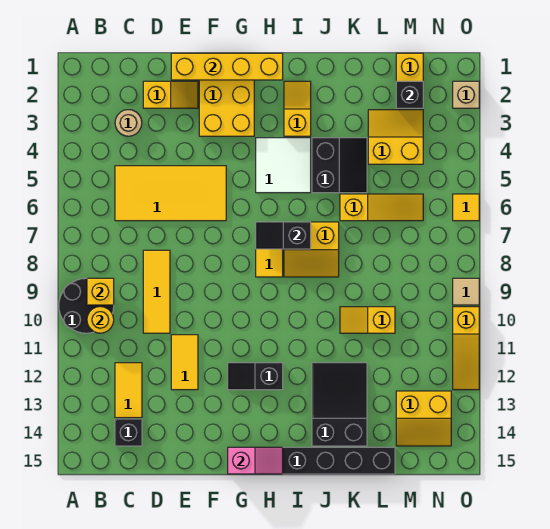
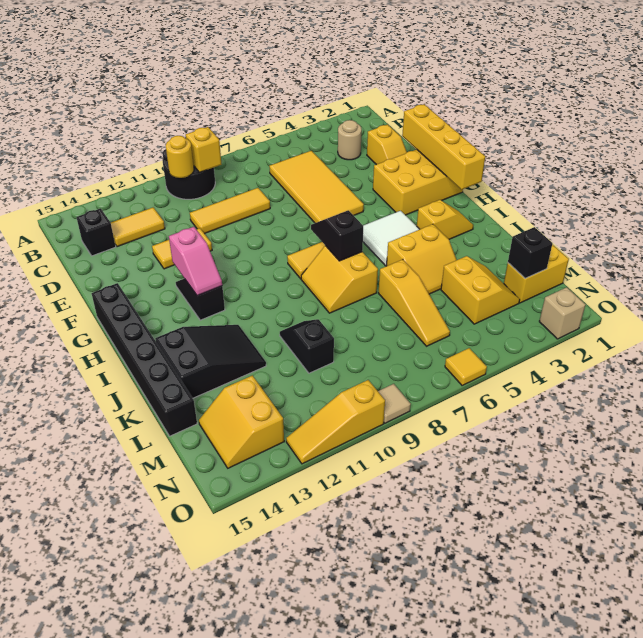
pink 1x2 slope [228,447,283,474] -> pink 1x2 slope moved to [169,227,222,296]
black 2x2 slope [312,138,367,193] -> yellow 2x2 slope [387,224,456,294]
yellow 1x2 slope [340,307,395,333] -> black 1x2 slope [280,319,334,373]

